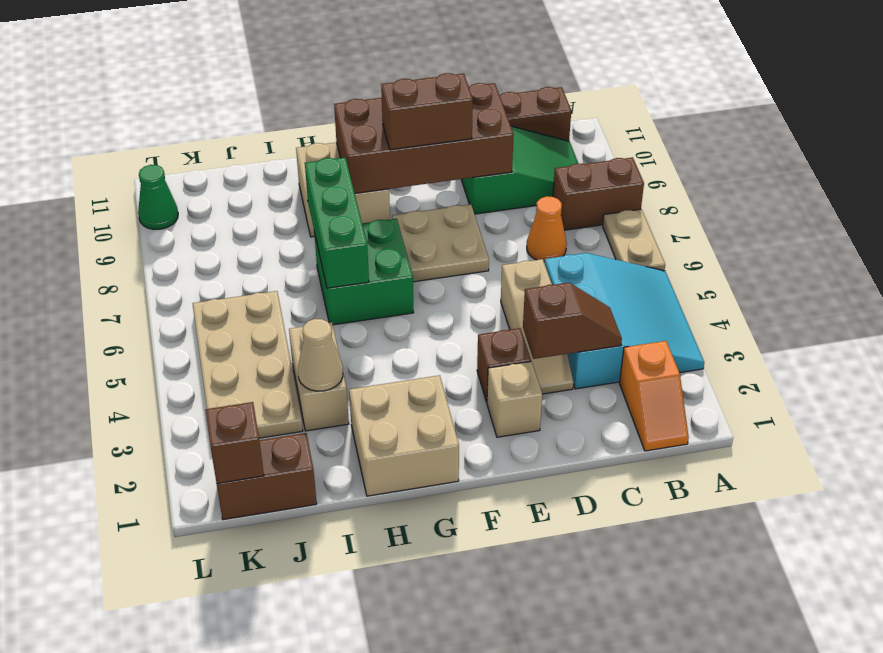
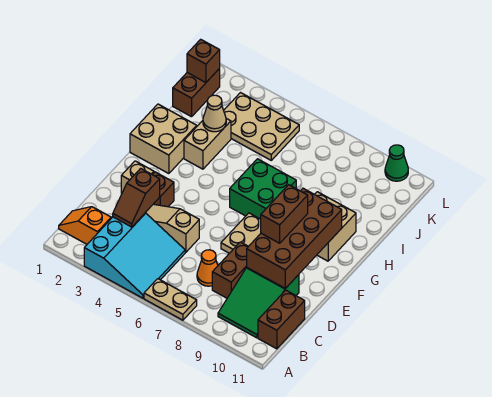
cyan 3x3 slope [545,253,704,389] -> cyan 3x3 slope turned to [84,213,185,298]
brown 1x2 brick [553,157,644,230] -> brown 1x2 brick moved to [212,242,249,298]
green 1x3 brick [305,158,369,288] -> none
tan 1x2 brick [289,322,349,431] -> tan 1x2 brick turned to [184,119,231,169]
tan 2x4 plate [192,291,303,438] -> tan 2x3 plate [224,93,299,160]

